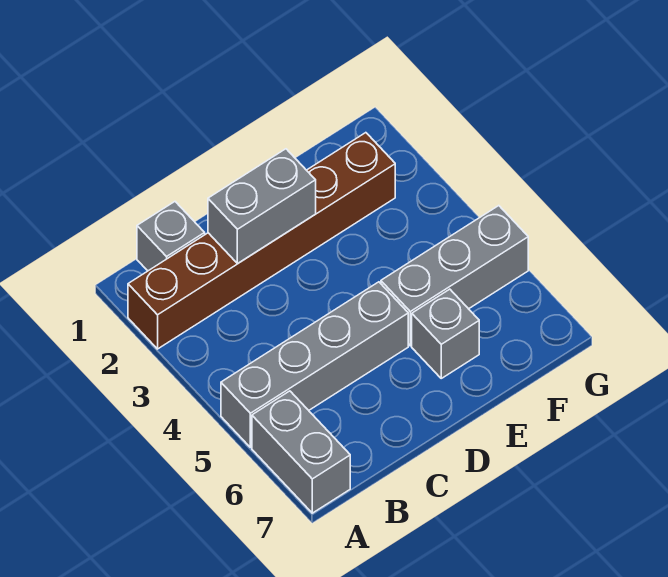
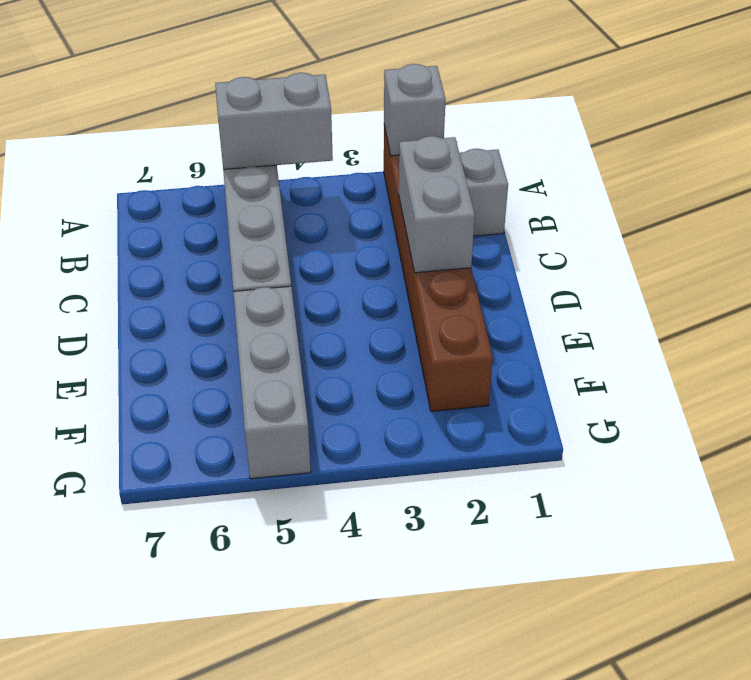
grey 1x2 brick [252,391,350,513] -> grey 1x2 brick moved to [215,73,333,170]
grey 1x1 brick [412,289,479,378] -> grey 1x1 brick moved to [384,64,446,156]

